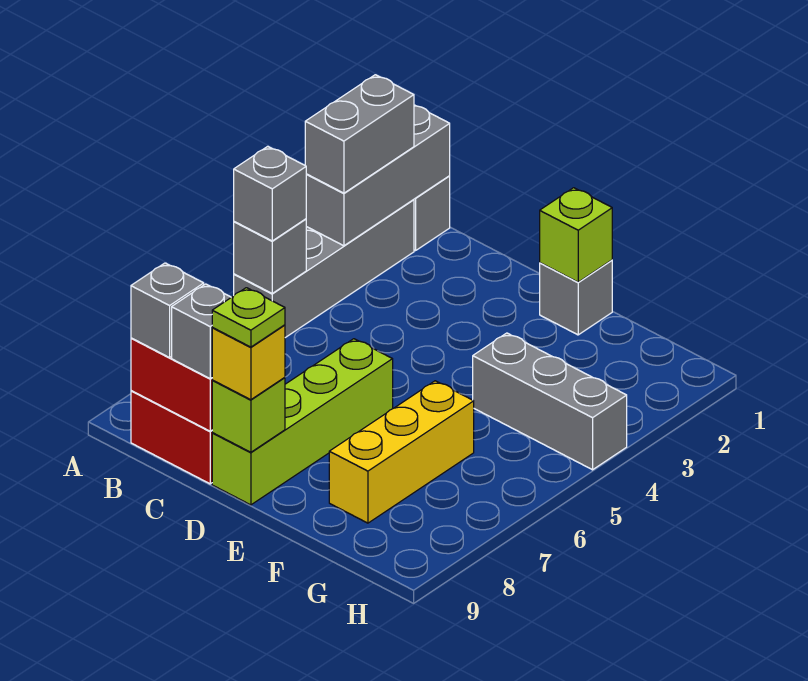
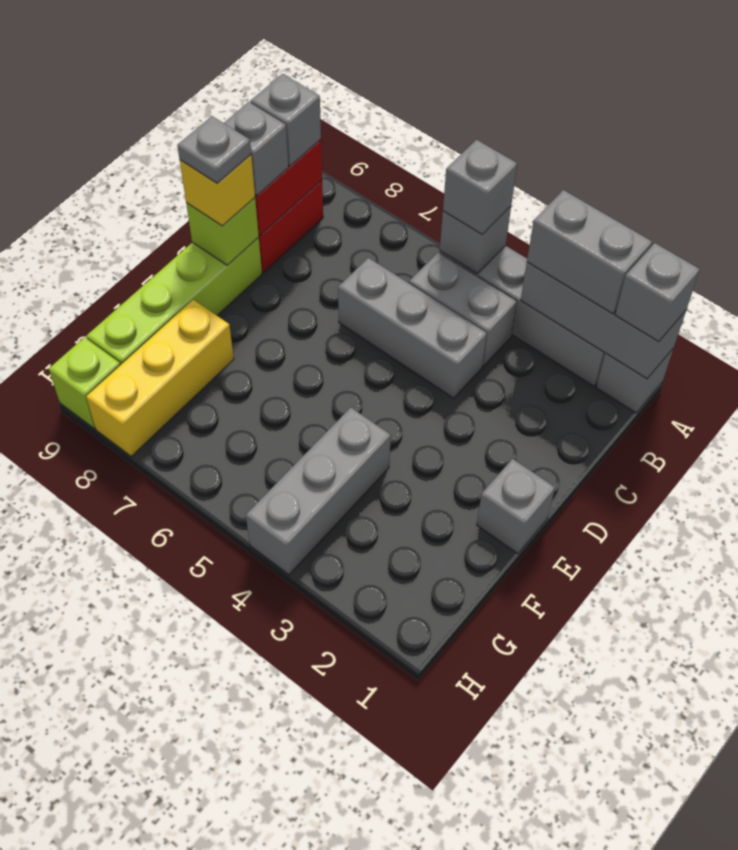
none -> grey 1x1 brick [615,243,700,342]
none -> grey 1x2 brick [409,252,517,366]
none -> grey 1x3 brick [338,258,487,398]
lime 1x4 brick [212,339,393,505] -> lime 1x4 brick turned to [86,238,262,365]
lime 1x1 plate [212,288,285,347] -> grey 1x1 plate [177,116,251,183]
lime 1x1 brick [540,188,612,282] -> lime 1x1 brick moved to [49,337,120,429]
yellow 1x3 brick [329,381,474,523] -> yellow 1x3 brick turned to [86,300,234,456]

